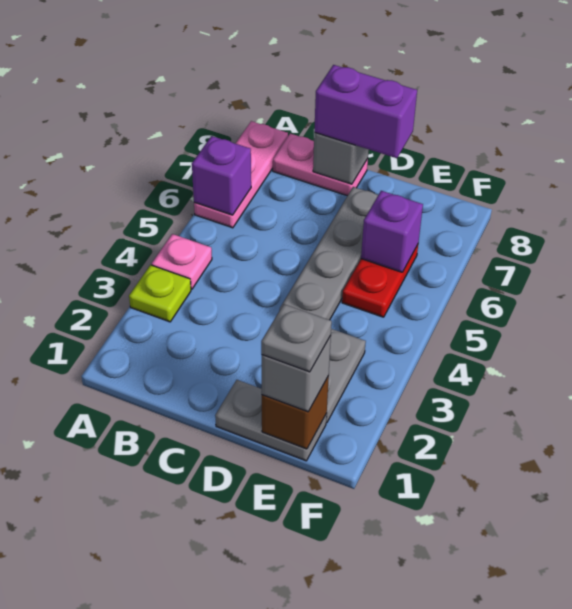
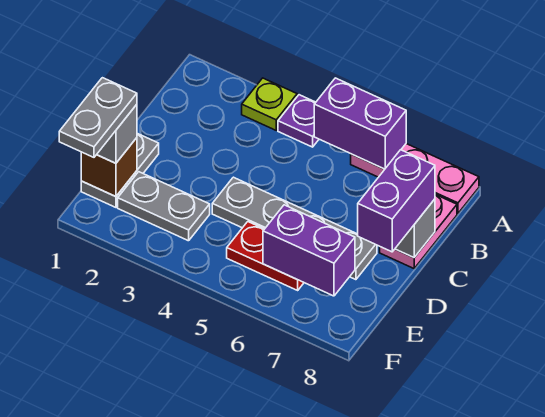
pink 1x1 plate [152,234,212,289] -> purple 1x1 plate [278,95,319,147]
purple 1x1 brick [192,136,251,215] -> purple 1x2 brick [314,78,406,169]
grey 1x1 plate [261,304,332,372] -> grey 1x2 plate [59,78,137,157]
purple 1x1 brick [361,191,423,272] -> purple 1x2 brick [263,205,355,296]

